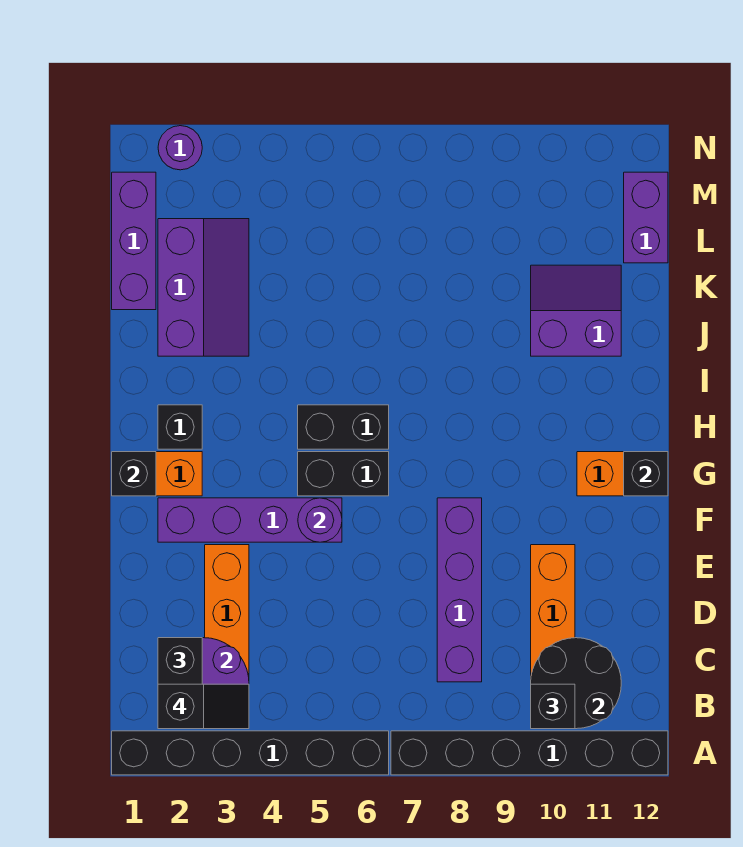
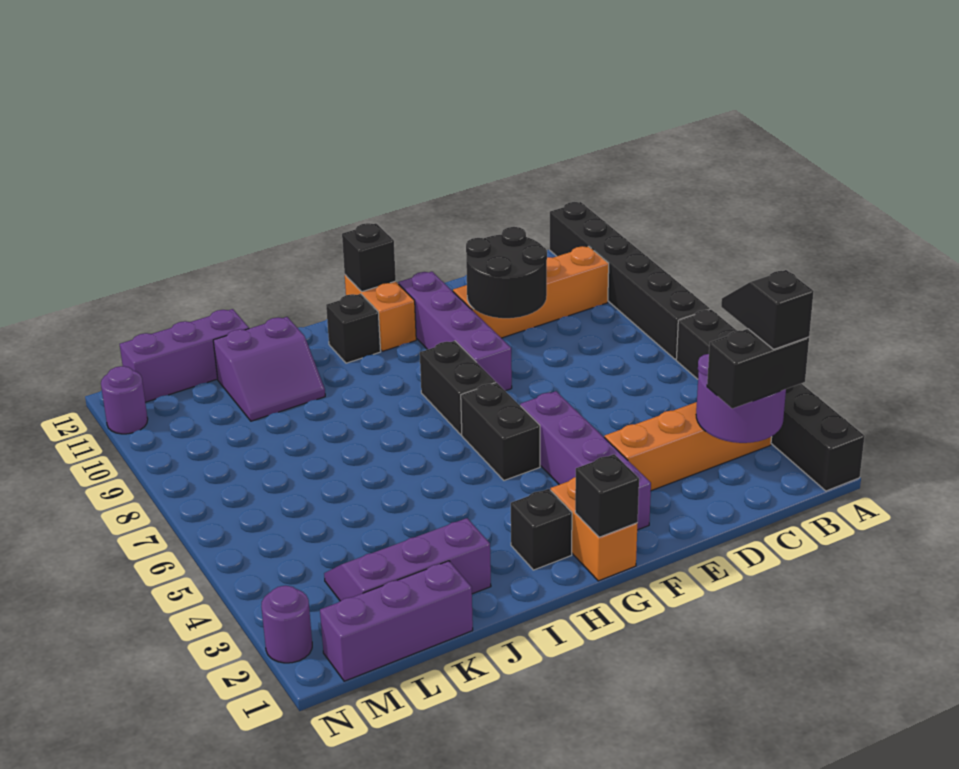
black 2x2 round brick [531,638,621,729] -> black 2x2 round brick moved to [466,227,547,318]
black 1x1 brick [531,684,575,729] -> black 1x1 brick moved to [326,294,381,363]
purple 1x4 brick [437,498,482,682] -> purple 1x4 brick turned to [398,272,512,391]
purple 1x1 round brick [298,498,342,542] -> purple 1x1 round brick moved to [101,366,148,434]
black 1x2 brick [298,405,389,449] -> black 1x2 brick moved to [420,341,496,435]
purple 2x2 slope [531,265,621,356] -> purple 2x2 slope turned to [213,317,325,421]
purple 1x2 brick [624,172,668,263] -> purple 1x3 brick [120,309,249,402]

